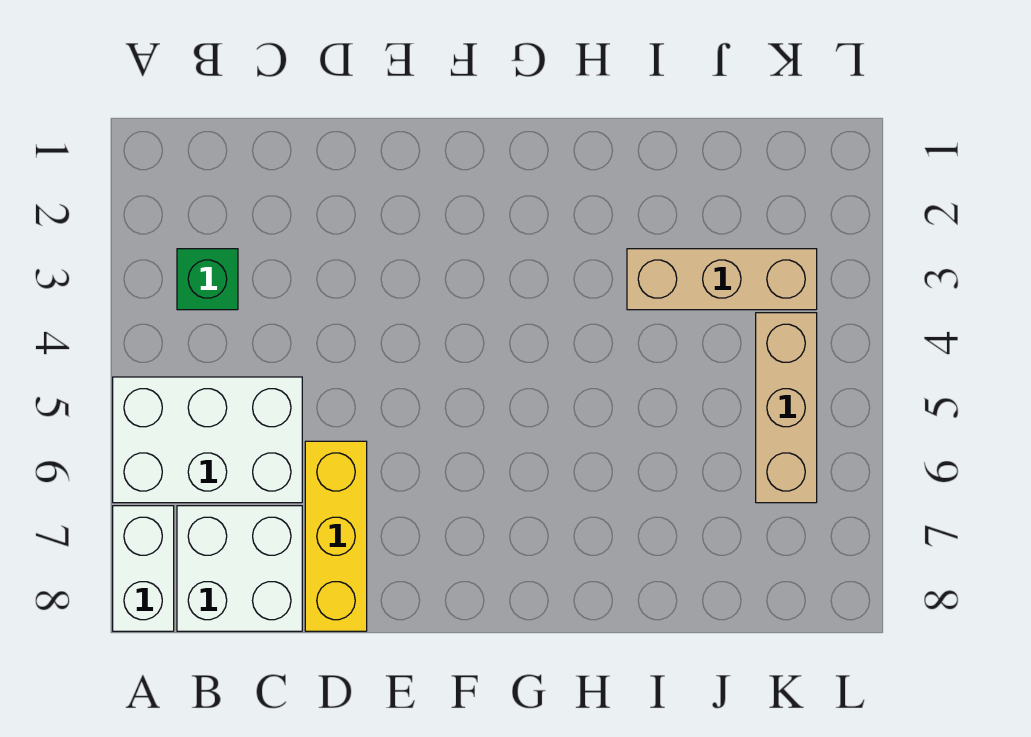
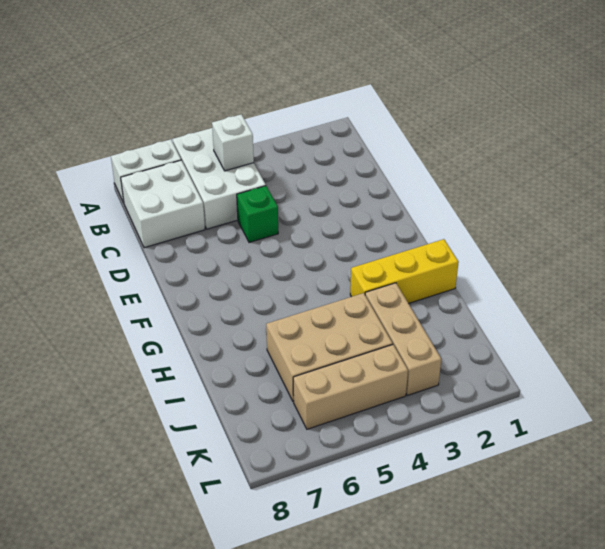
green 1x1 brick [177,249,238,310] -> green 1x1 brick moved to [237,186,278,243]
none -> white 1x1 brick [212,114,254,171]
yellow 1x3 brick [305,441,367,631] -> yellow 1x3 brick moved to [350,239,459,303]
none -> tan 2x3 brick [266,293,393,402]

